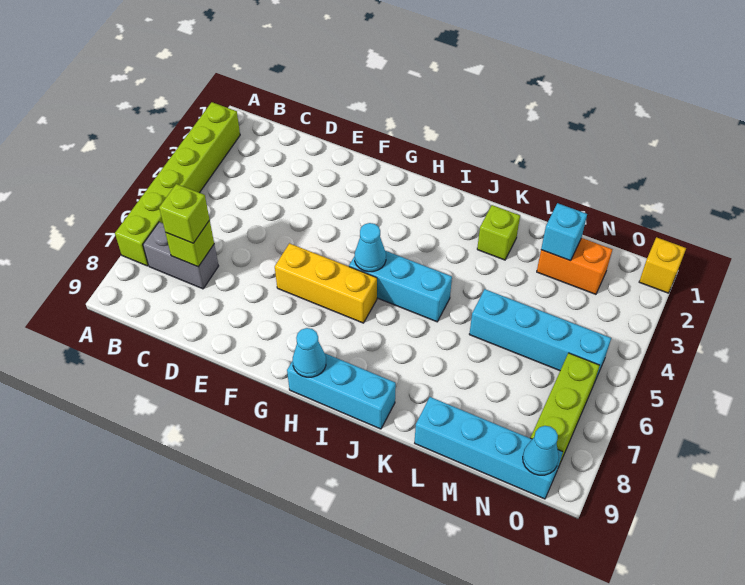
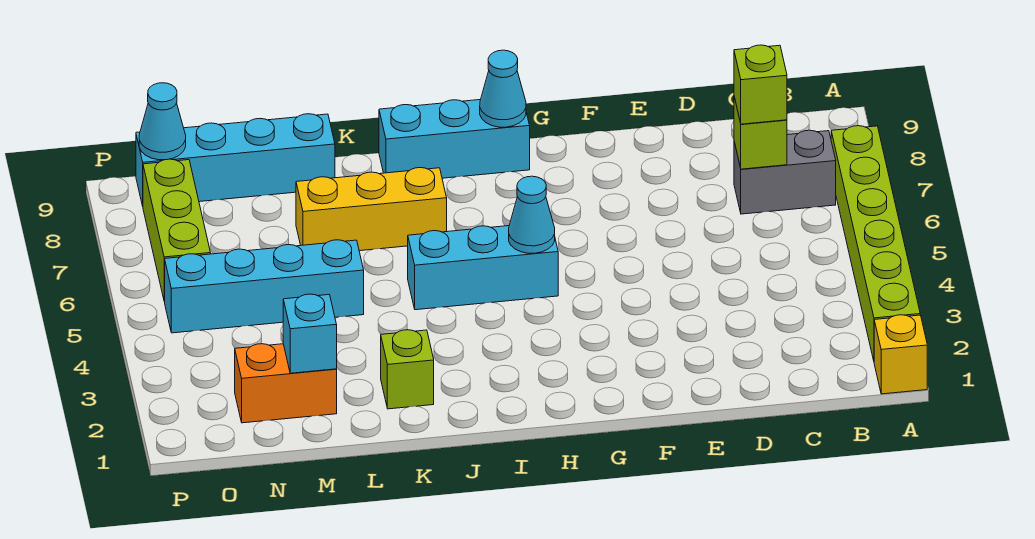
yellow 1x3 brick [275,243,377,323] -> yellow 1x3 brick moved to [296,168,447,251]
yellow 1x1 brick [639,237,686,293] -> yellow 1x1 brick moved to [874,315,927,394]

